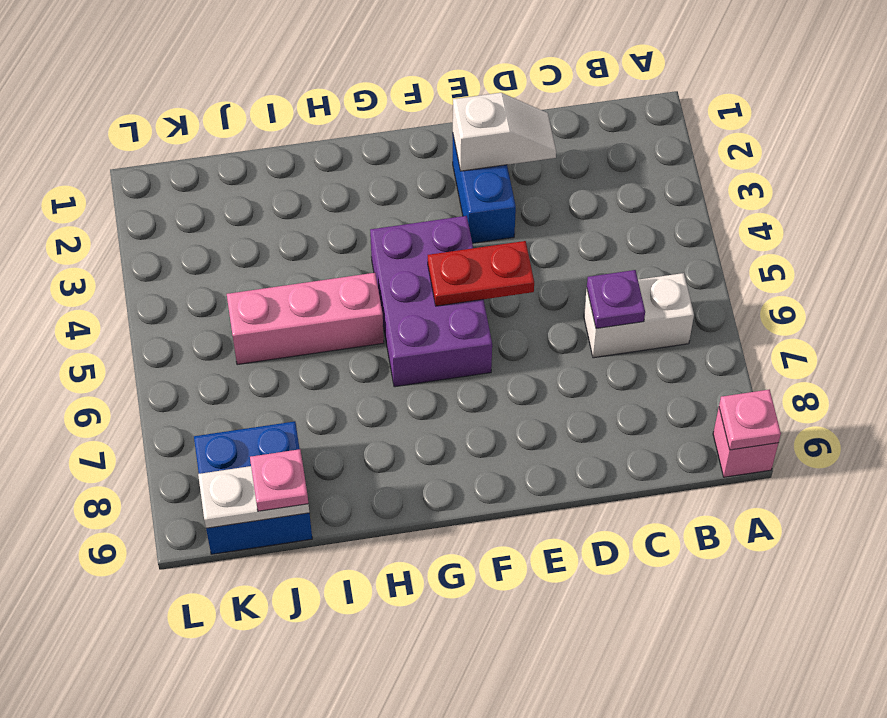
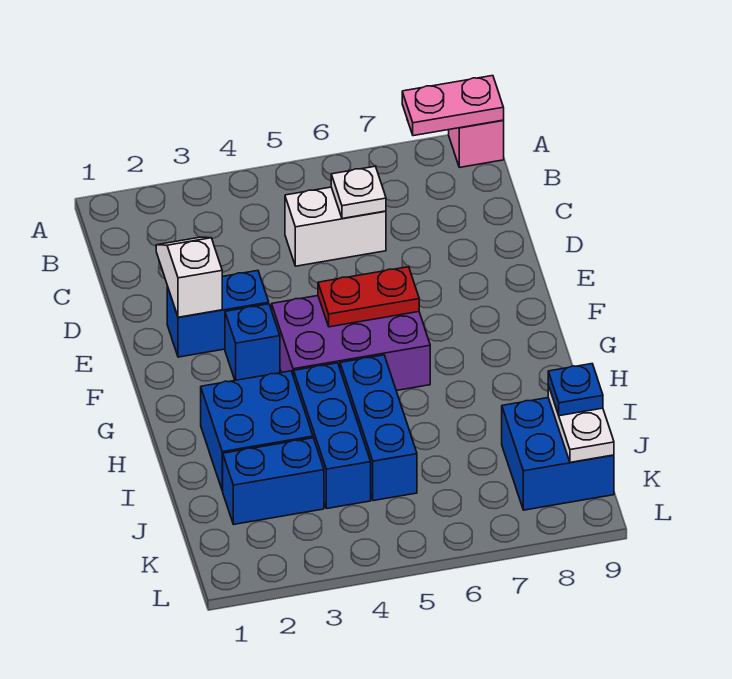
pink 1x1 plate [719,389,781,450] -> pink 1x2 plate [402,76,504,136]
white 1x2 brick [584,273,694,358] -> white 1x2 brick turned to [285,187,386,266]
purple 1x1 plate [587,270,645,329] -> white 1x1 plate [331,166,386,219]
red 1x2 plate [428,241,534,306] -> red 1x2 plate turned to [318,267,419,327]
none -> blue 1x1 brick [225,304,280,380]
none -> blue 2x2 brick [201,371,313,491]
none -> blue 1x3 brick [294,363,371,509]
pink 1x3 brick [227,273,384,365] -> blue 1x3 brick [340,355,417,501]
none -> blue 1x2 brick [223,438,324,524]
pink 1x1 plate [250,449,308,511] -> blue 1x1 plate [548,364,603,416]

